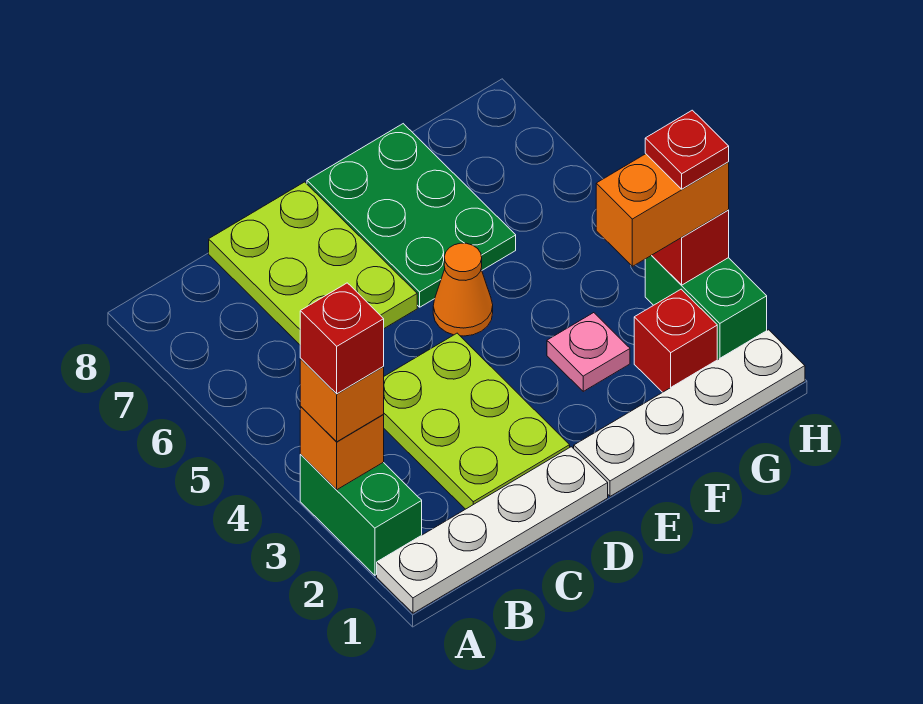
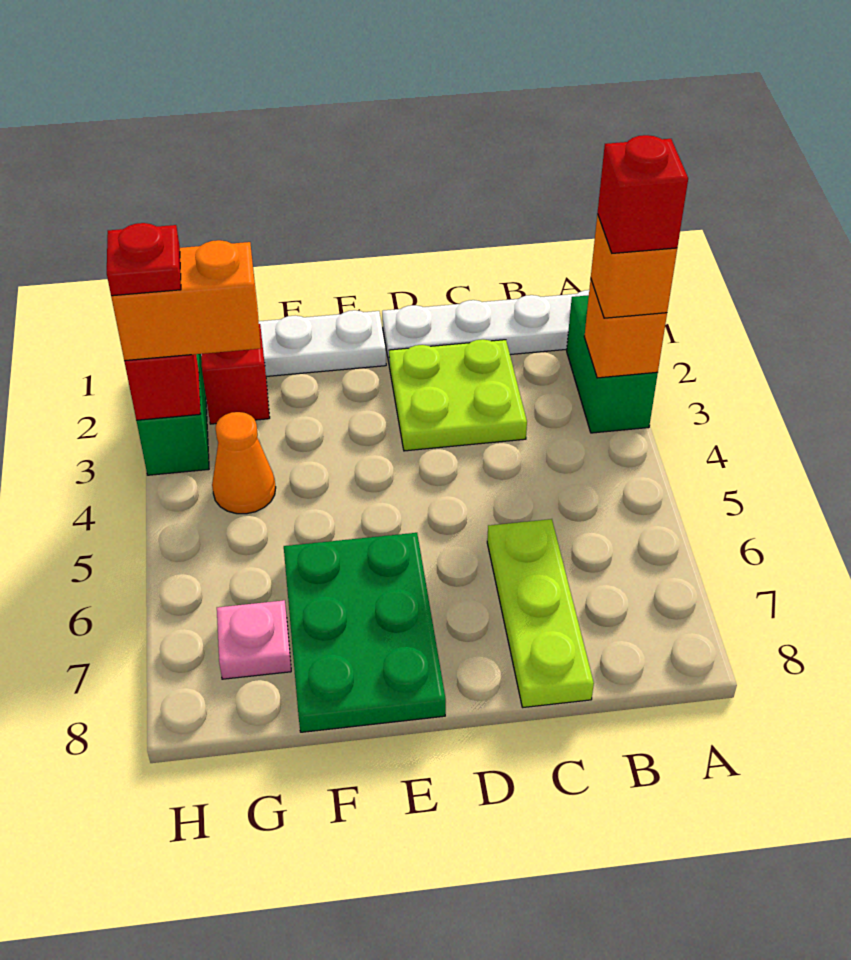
lime 2x3 plate [384,333,570,509] -> lime 2x2 plate [389,339,527,451]
lime 2x3 plate [209,182,417,345] -> lime 1x3 plate [487,519,594,707]
orange 1x1 cone [433,243,493,336] -> orange 1x1 cone moved to [212,412,276,514]
pink 1x1 plate [547,313,630,391] -> pink 1x1 plate moved to [217,600,291,679]

